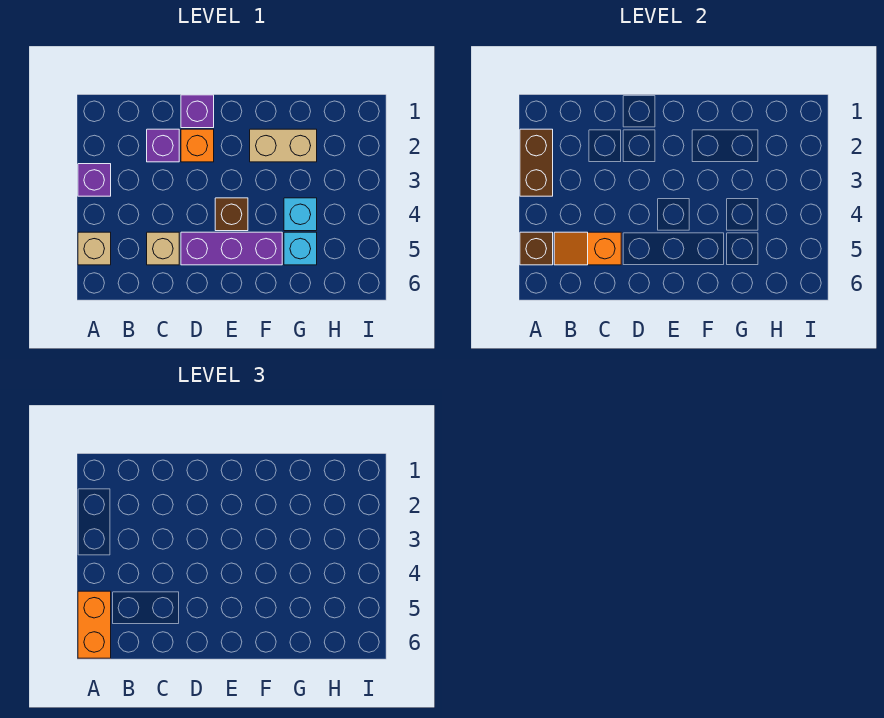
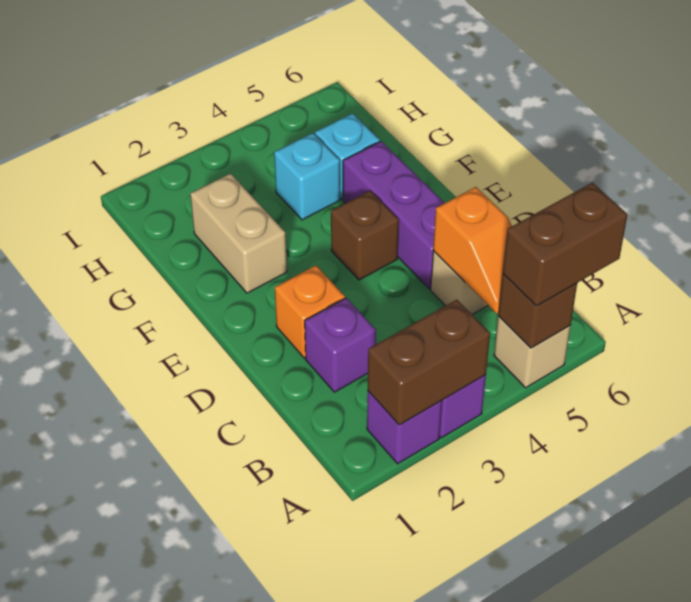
orange 1x2 brick [78,591,111,658] -> brown 1x2 brick [503,183,627,306]
purple 1x1 brick [181,95,214,128] -> purple 1x1 brick moved to [367,391,442,464]

